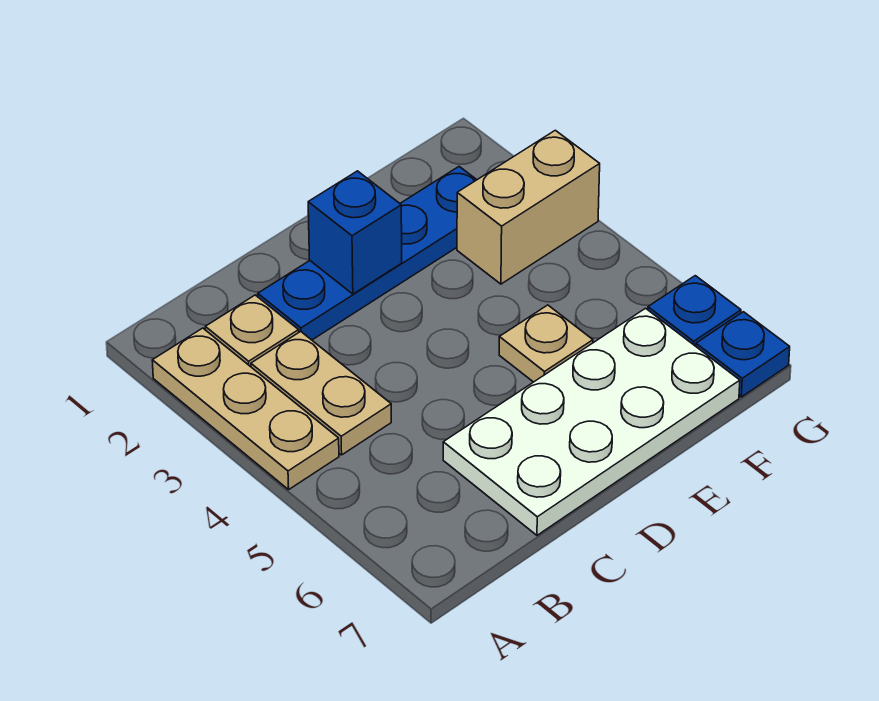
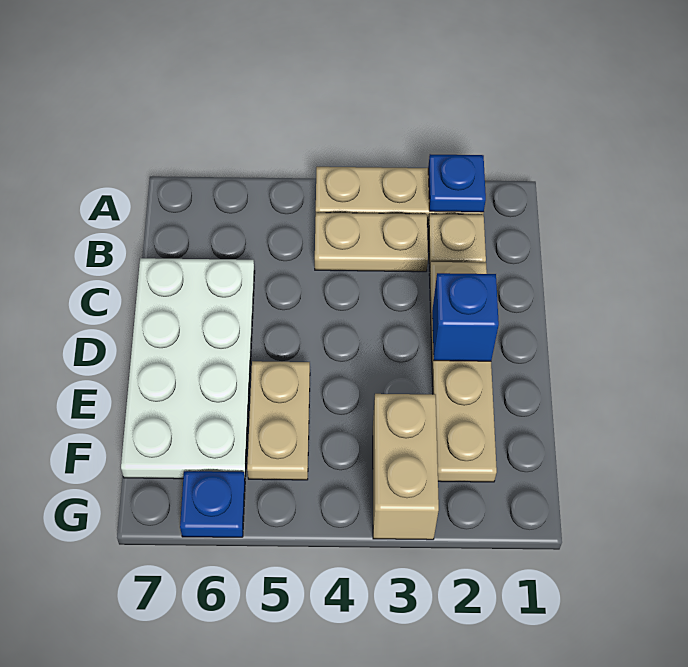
blue 1x4 plate [258,167,477,340] -> tan 1x4 plate [429,262,497,482]
tan 1x1 plate [499,305,593,382] -> tan 1x2 plate [247,361,310,480]
blue 1x1 plate [696,312,790,397] -> blue 1x1 plate moved to [428,154,486,212]

